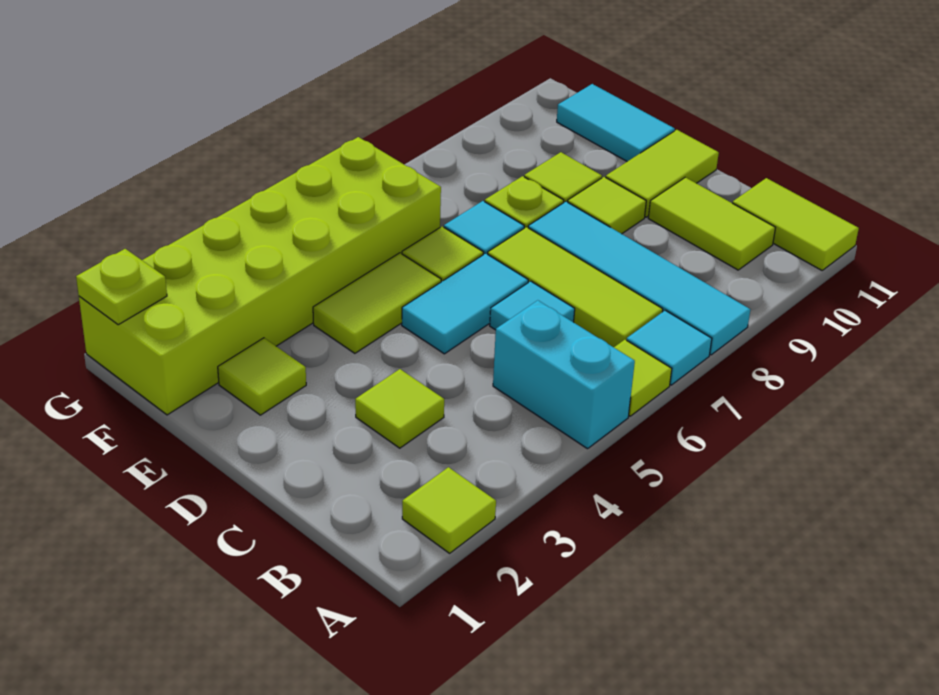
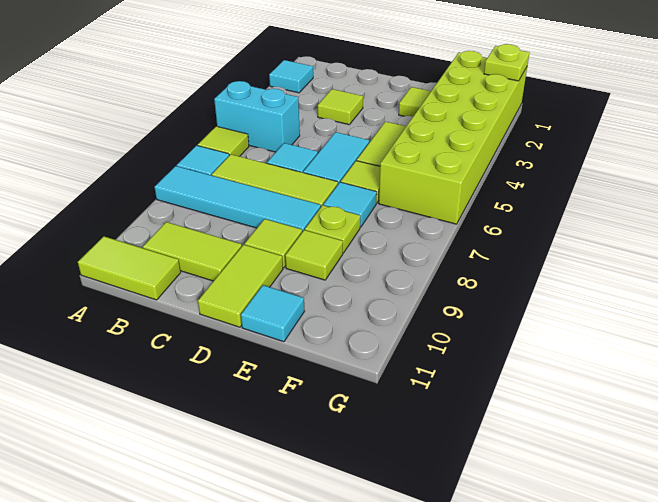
lime 1x1 tile [402,467,496,553] -> cyan 1x1 tile [269,60,313,93]
cyan 1x2 tile [557,84,675,161] -> cyan 1x1 tile [241,285,304,342]

